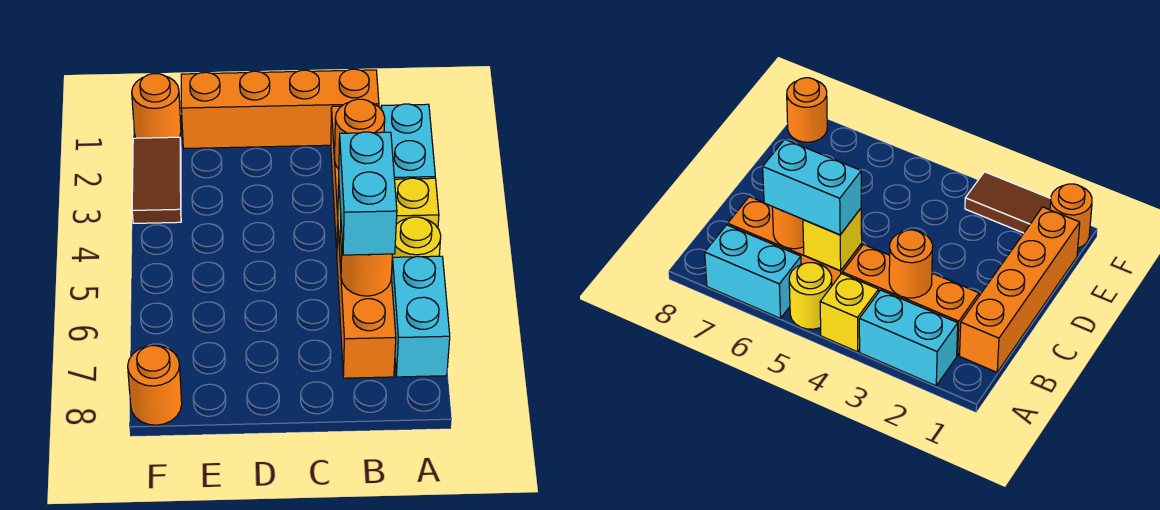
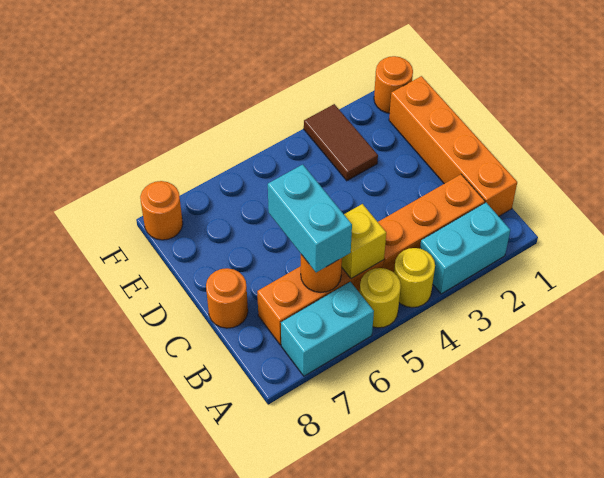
yellow 1x1 brick [395,178,439,228] -> yellow 1x1 round brick [394,248,435,307]
orange 1x1 round brick [335,99,385,169] -> orange 1x1 round brick moved to [206,268,248,328]
cyan 1x2 brick [339,132,397,255] -> cyan 1x2 brick turned to [268,165,352,272]
brown 1x2 tile [132,137,181,223] -> brown 1x2 tile turned to [304,104,378,181]

